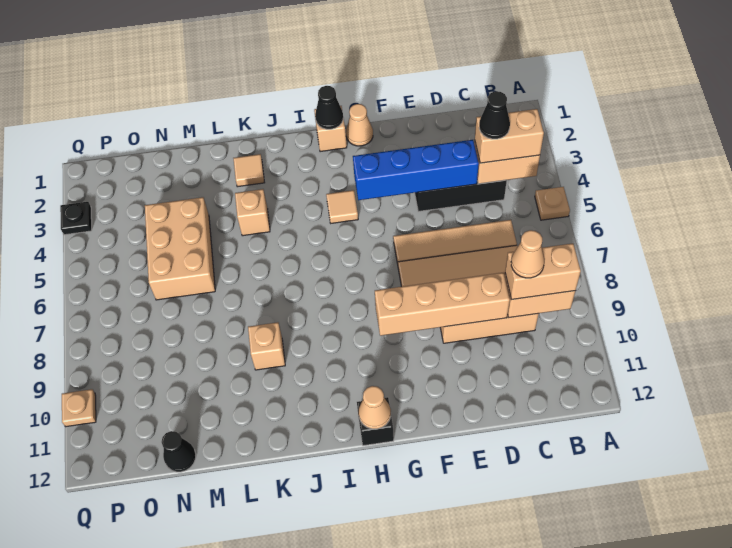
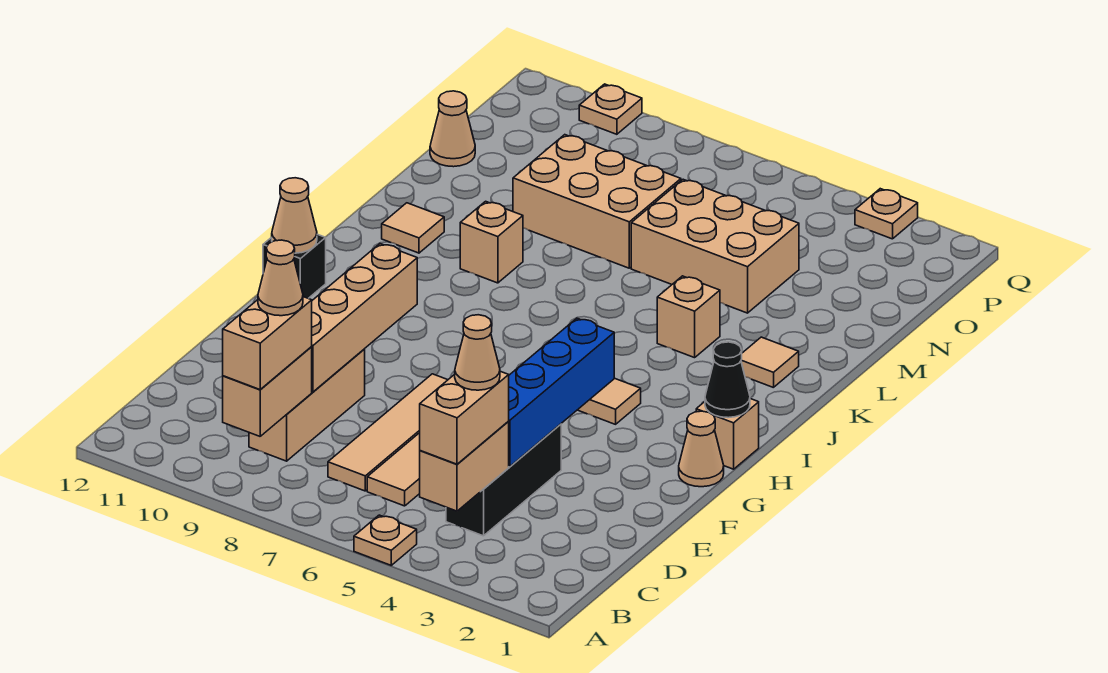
black 1x1 cone [479,91,510,139] -> tan 1x1 cone [455,315,500,390]
none -> tan 1x1 tile [382,203,444,253]
none -> tan 2x3 brick [513,135,681,268]
black 1x1 cone [162,431,196,472] -> tan 1x1 cone [430,91,475,167]
black 1x1 plate [60,202,92,235] -> tan 1x1 plate [855,189,918,239]

